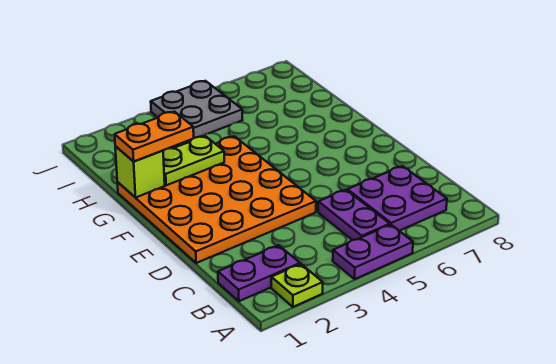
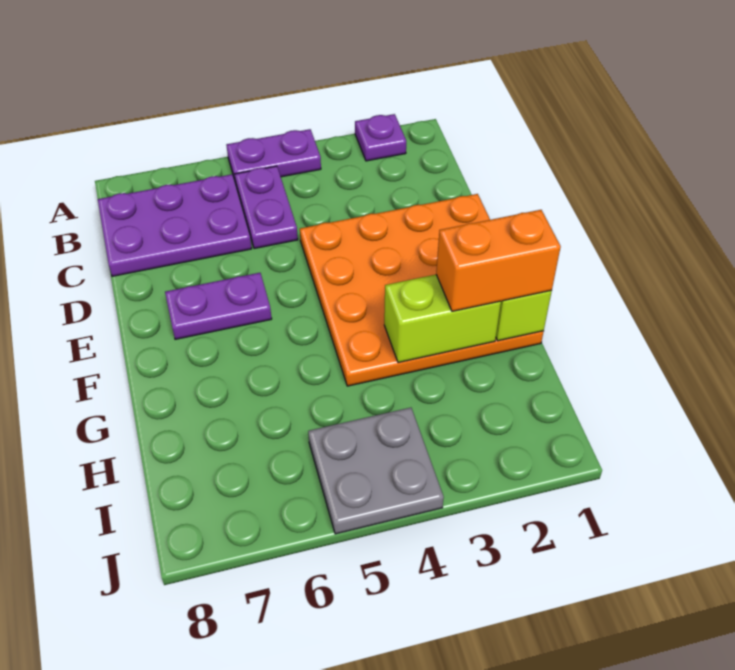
lime 1x1 plate [271,264,323,307] -> purple 1x1 plate [355,114,406,161]
purple 1x2 plate [218,245,300,301] -> purple 1x2 plate moved to [165,273,272,339]
purple 2x2 plate [347,166,447,231] -> purple 2x3 plate [98,174,252,276]
orange 1x2 plate [115,112,194,162] -> orange 1x2 brick [436,210,561,311]
lime 1x2 plate [163,136,224,185] -> lime 1x2 brick [384,275,501,363]

